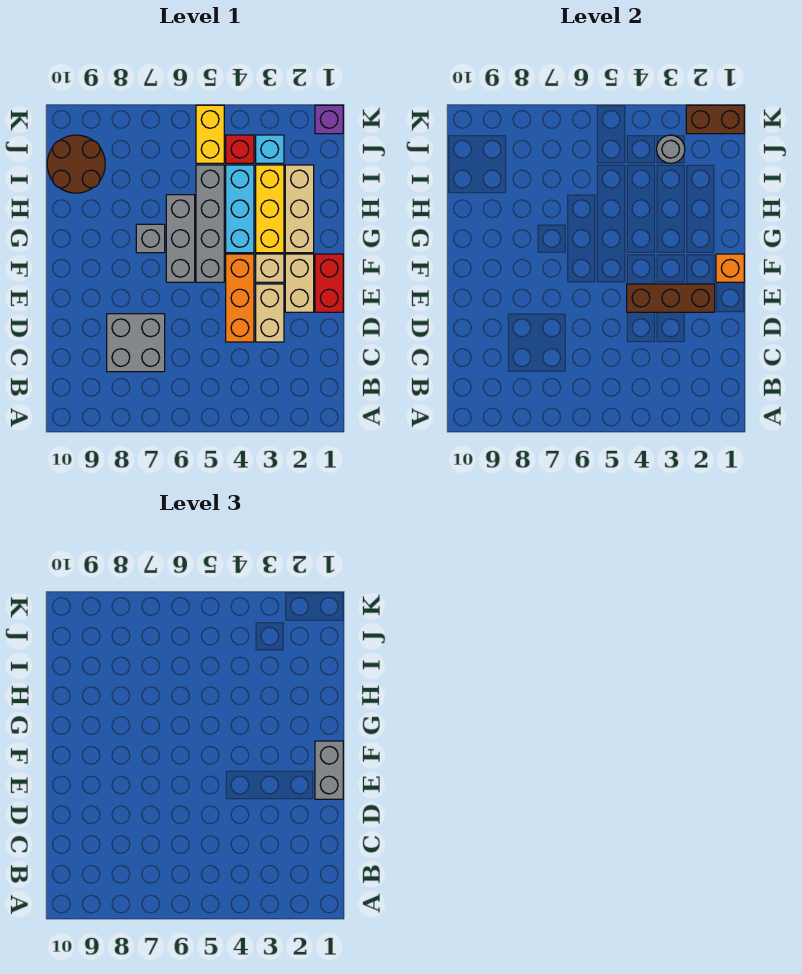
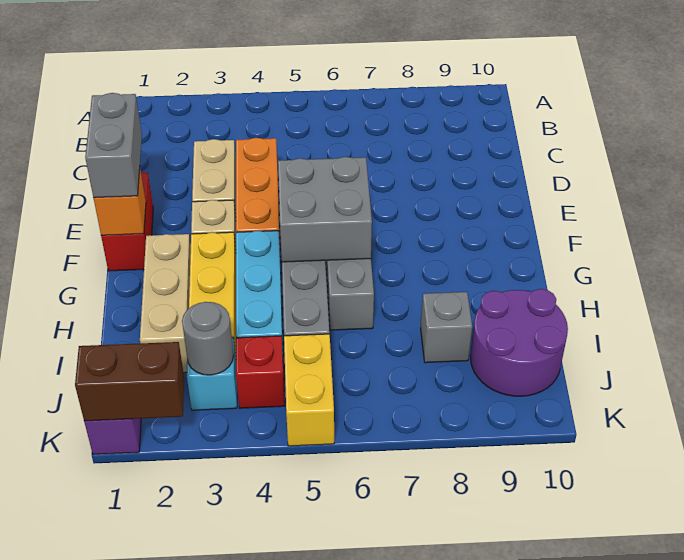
grey 2x2 brick [107,314,165,372] -> grey 2x2 brick moved to [278,157,372,262]
tan 1x2 brick [285,254,314,312] -> none
brown 1x3 brick [627,284,715,312] -> none
grey 1x1 brick [136,224,165,253] -> grey 1x1 brick moved to [421,292,472,363]
brown 2x2 round brick [47,135,105,193] -> purple 2x2 round brick [470,289,568,396]

